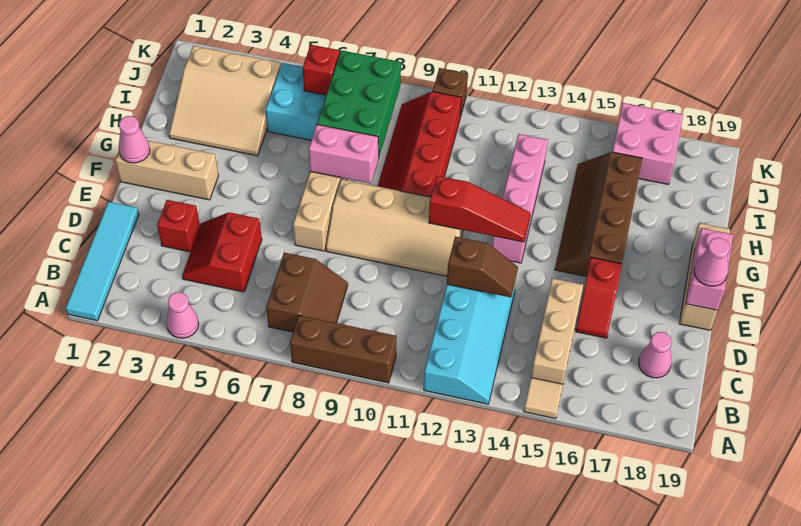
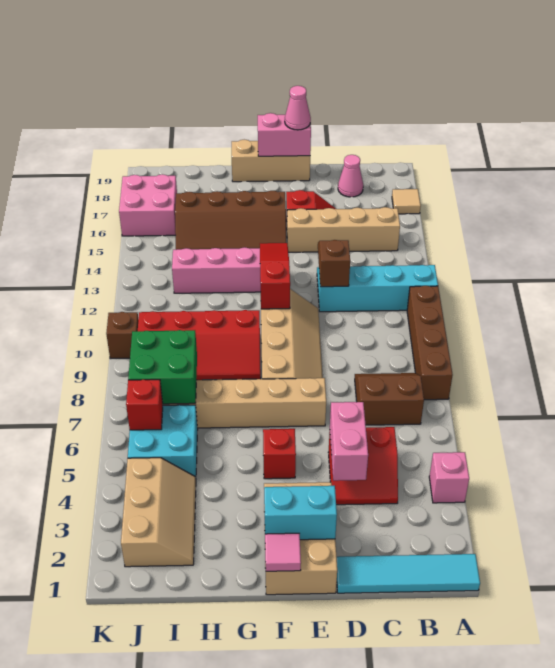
pink 1x1 cone [166,292,199,338] -> pink 1x1 brick [429,452,469,503]
brown 1x3 brick [290,315,397,383] -> brown 1x4 brick [407,286,453,400]
tan 1x1 tile [524,378,563,419] -> tan 1x1 tile moved to [392,189,421,214]
tan 1x3 brick [531,278,583,384] -> tan 1x4 brick [287,207,400,252]
red 1x1 brick [157,200,200,252] -> red 1x1 brick moved to [263,429,296,479]
none -> cyan 1x2 brick [264,486,337,540]
tan 1x3 brick [115,141,218,200] -> tan 2x3 brick [264,482,337,595]
pink 1x1 cone [119,116,150,163] -> pink 1x1 tile [265,533,301,571]
pink 1x2 brick [309,125,379,183] -> pink 1x2 brick moved to [330,402,368,481]
tan 3x3 slope [169,46,281,156] -> tan 2x3 slope [121,458,196,567]
green 2x3 brick [317,50,401,156] -> green 2x2 brick [128,330,197,404]

